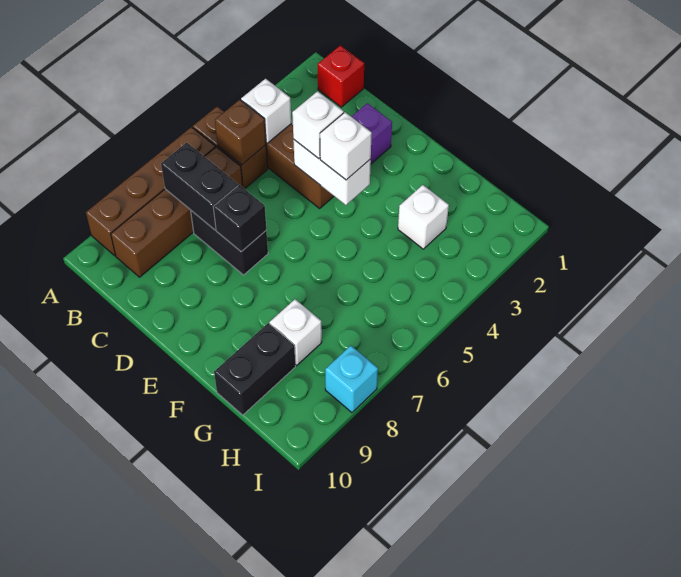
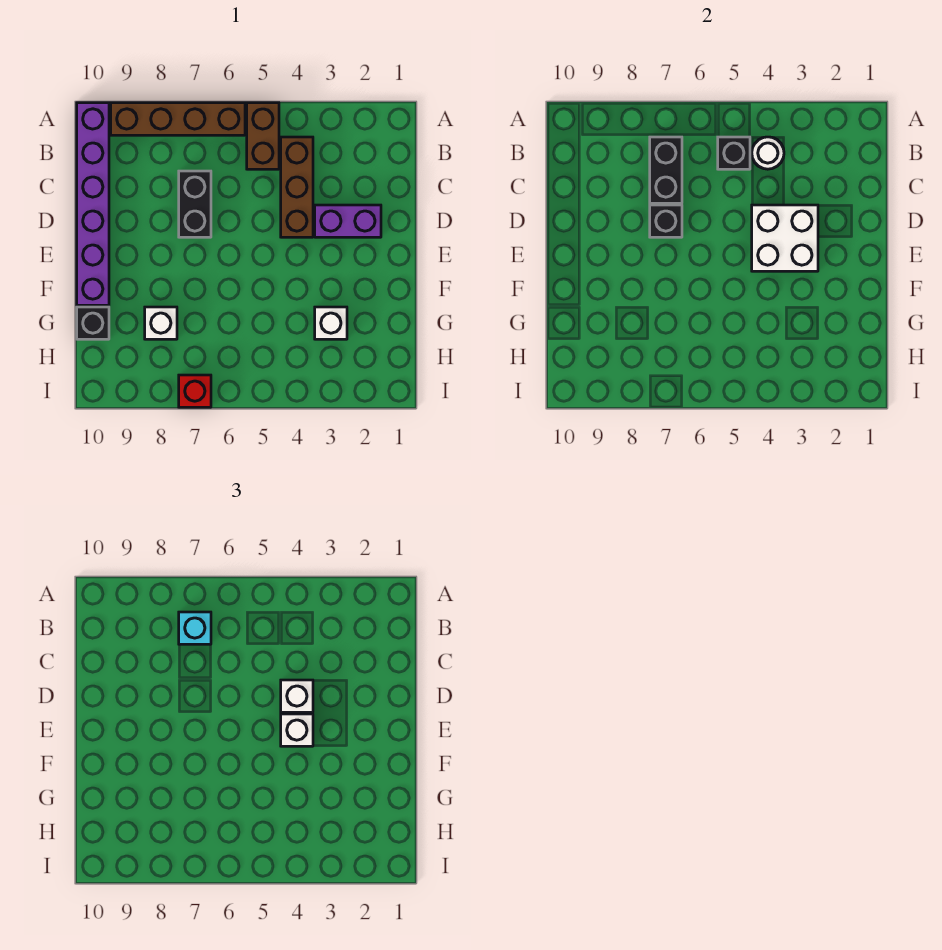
none -> purple 1x6 brick [77,103,109,305]
red 1x1 brick [318,45,364,107] -> red 1x1 brick moved to [179,375,211,407]
white 1x1 brick [241,79,291,143] -> white 1x1 round brick [752,137,784,169]
brown 1x1 brick [215,100,266,165] -> black 1x1 brick [718,137,750,169]
brown 1x4 brick [111,147,242,277] -> none
white 1x2 brick [293,139,371,205] -> white 2x2 brick [752,205,818,271]
black 1x2 brick [214,323,295,415] -> black 1x1 brick [77,307,109,339]
cyan 1x1 brick [325,346,378,412] -> cyan 1x1 brick moved to [179,612,211,644]

